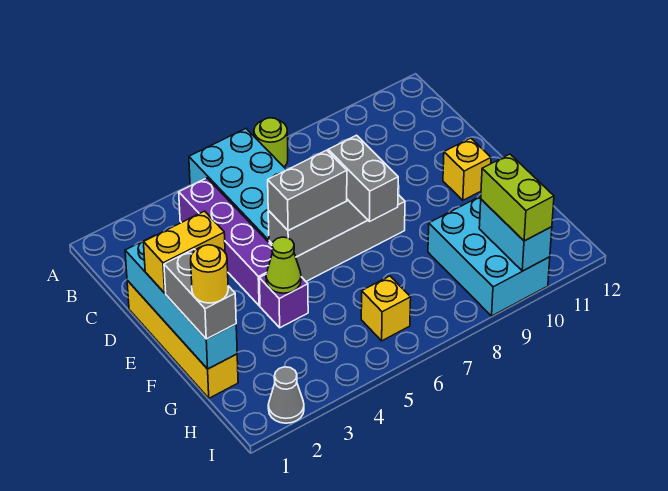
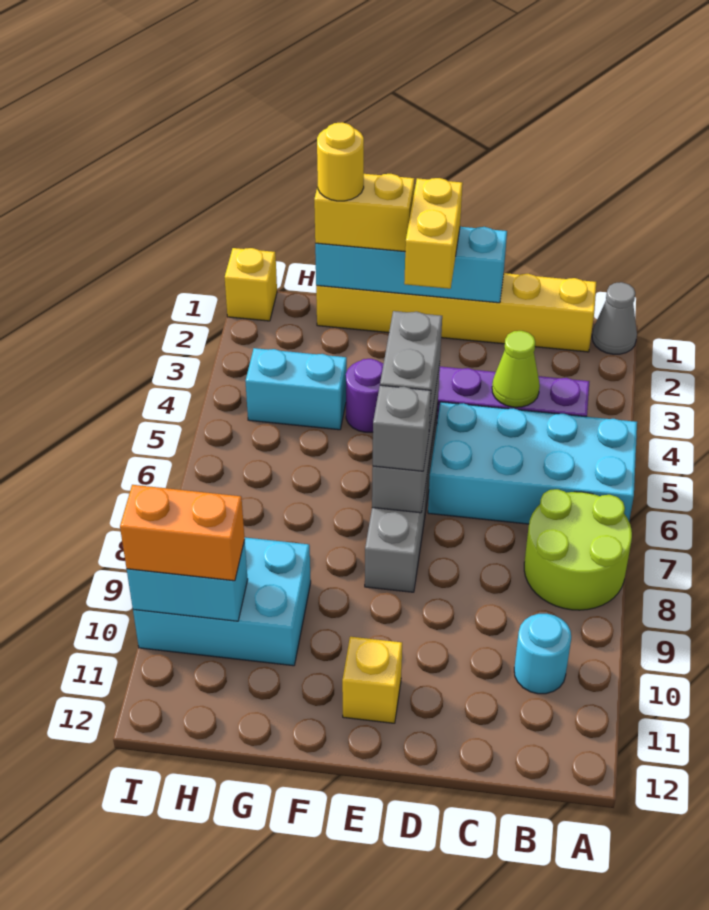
lime 1x1 round brick [254,118,288,167] -> lime 2x2 round brick [524,489,632,610]
none -> cyan 1x1 round brick [514,614,571,694]
yellow 1x4 brick [127,281,238,398] -> yellow 1x6 brick [316,273,596,352]
grey 1x2 brick [328,135,398,222] -> grey 1x1 brick [373,385,431,471]
grey 1x2 brick [164,249,236,339] -> yellow 1x2 brick [314,174,414,251]
purple 1x1 brick [259,275,308,328] -> purple 1x1 round brick [346,359,383,432]
lime 1x1 cone [266,237,301,293] -> lime 1x1 cone moved to [492,331,540,407]
none -> cyan 1x2 brick [245,348,347,430]
yellow 1x1 brick [361,276,411,341] -> yellow 1x1 brick moved to [225,248,277,321]
lime 1x2 brick [481,154,554,241] -> orange 1x2 brick [120,485,245,581]
grey 1x1 cone [268,367,304,423] -> grey 1x1 cone moved to [592,282,637,354]

